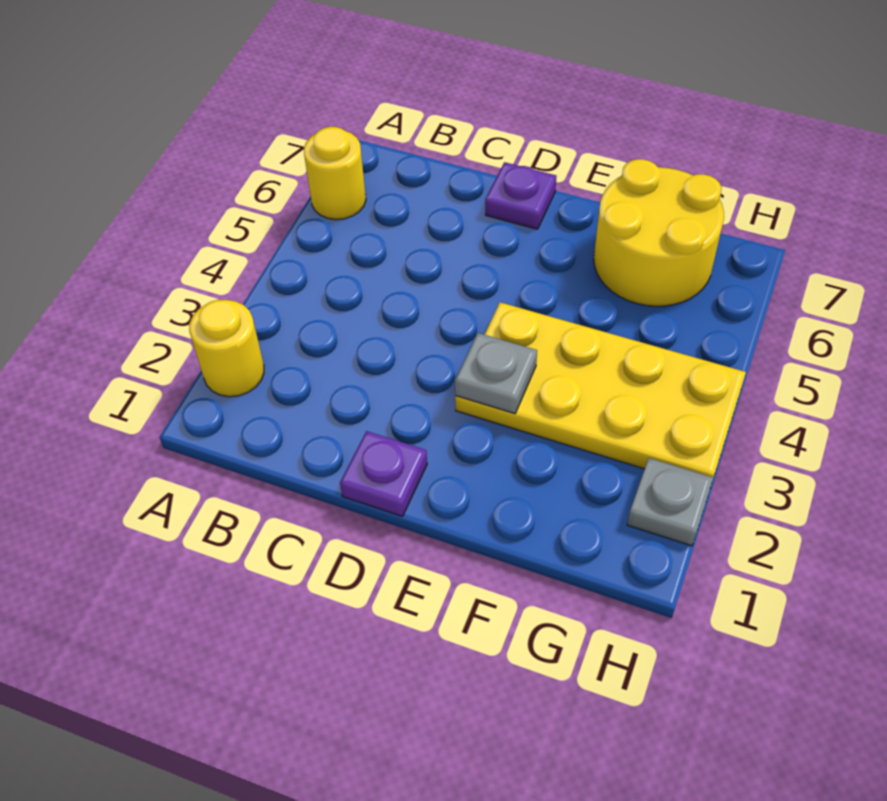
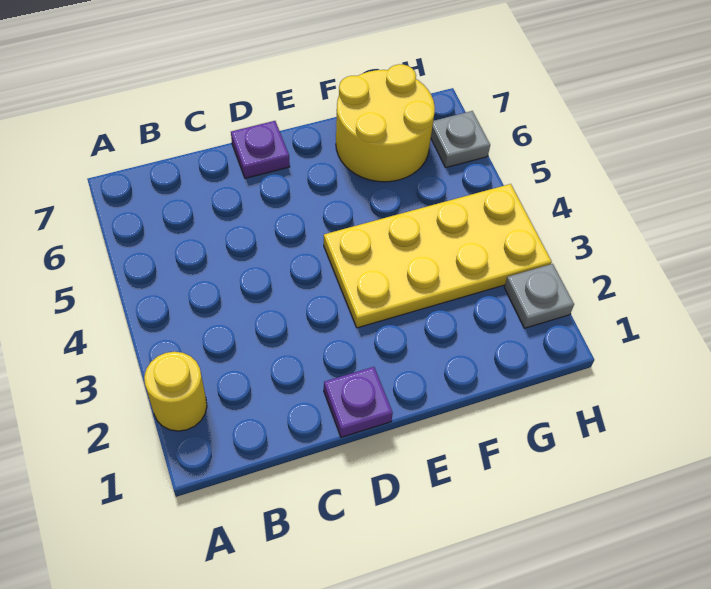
yellow 1x1 round brick [304,127,366,220] -> none
grey 1x1 plate [455,333,537,414] -> grey 1x1 plate moved to [431,111,490,168]

